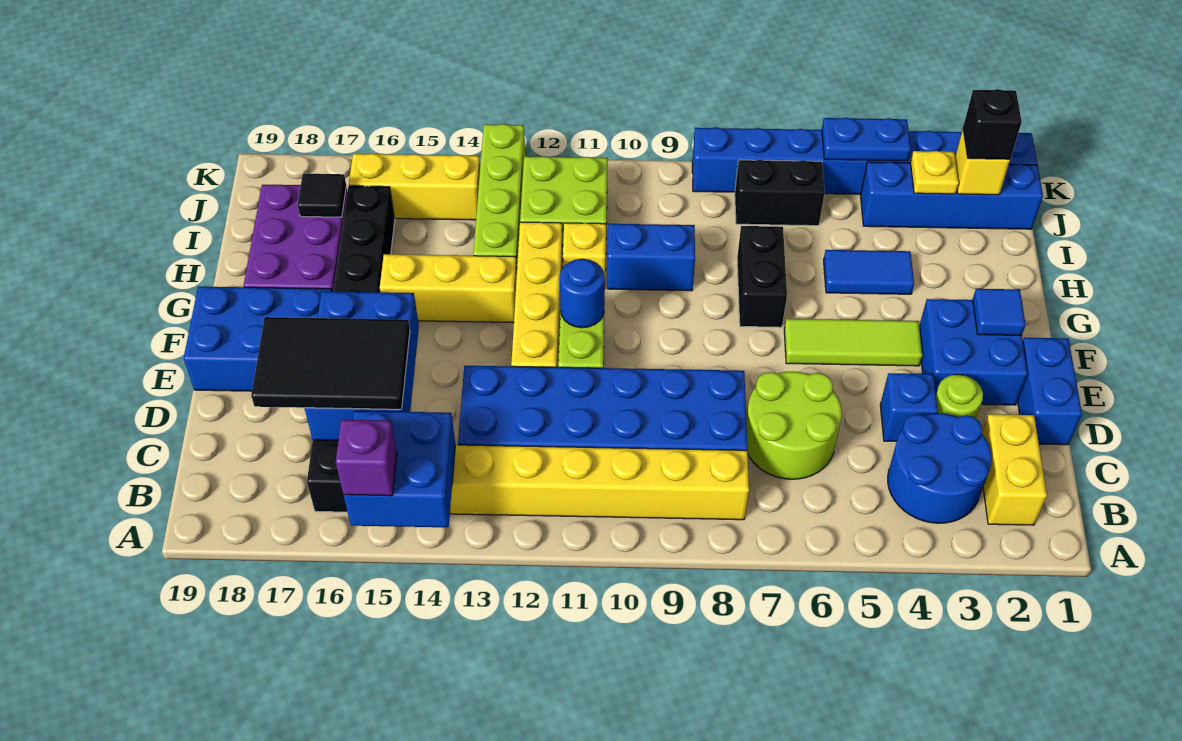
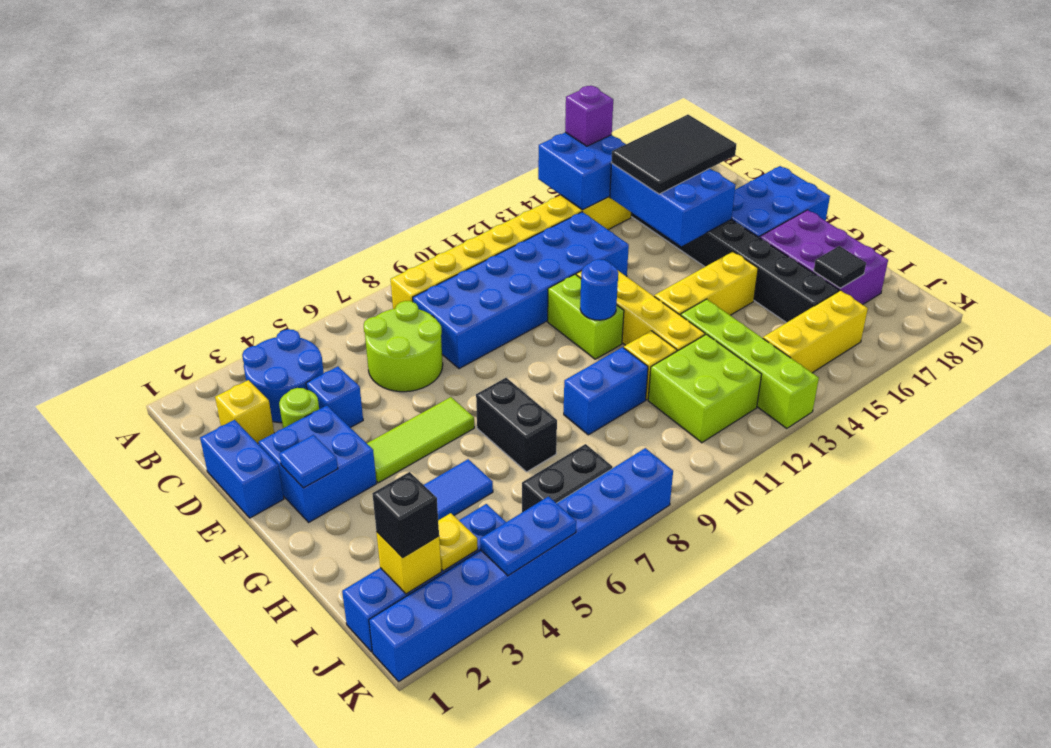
yellow 1x2 brick [982,414,1047,525] -> yellow 1x1 brick [215,380,274,443]

